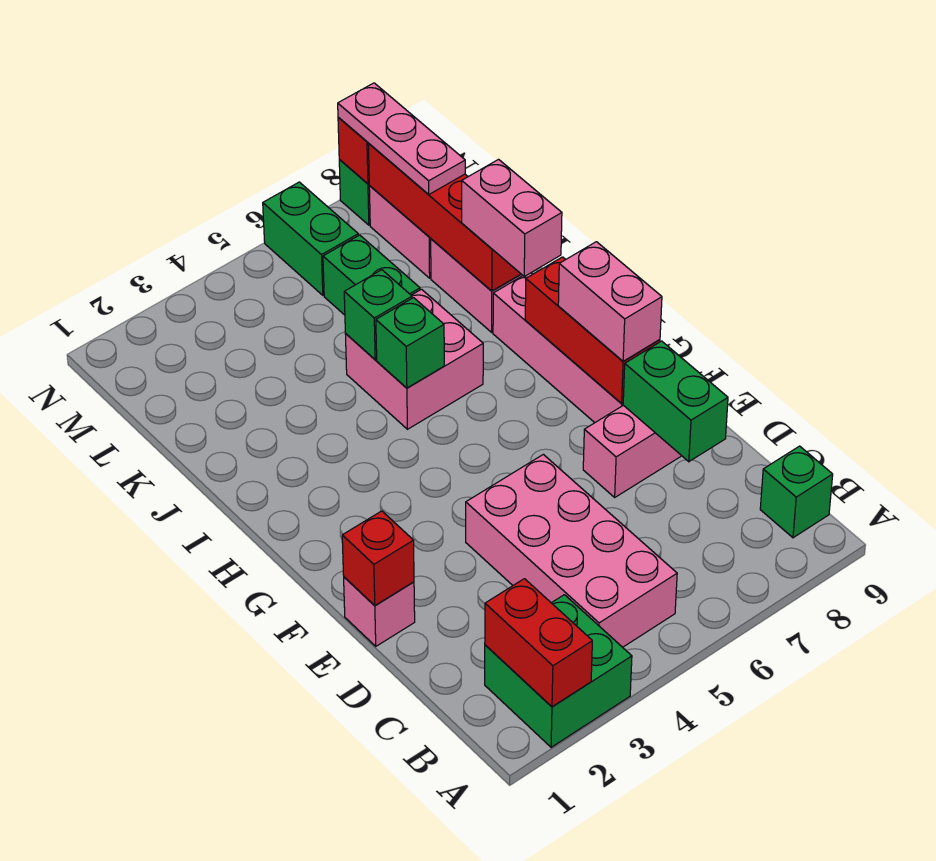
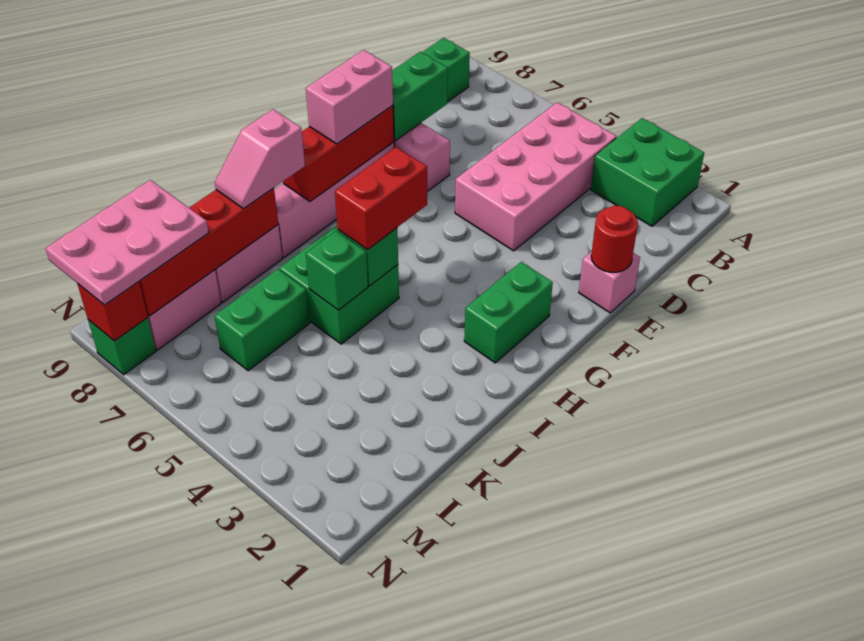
red 1x2 brick [485,579,592,707] -> red 1x2 brick moved to [335,147,427,250]
red 1x1 brick [342,511,414,606] -> red 1x1 round brick [591,206,638,272]
pink 2x2 brick [345,289,483,429] -> green 2x2 brick [279,226,399,344]
pink 1x2 brick [462,159,562,276] -> pink 1x2 slope [215,110,305,209]
pink 1x3 plate [338,83,465,194] -> pink 2x3 plate [46,180,209,305]
green 1x2 brick [263,182,358,295] -> green 1x2 brick moved to [464,262,553,363]

